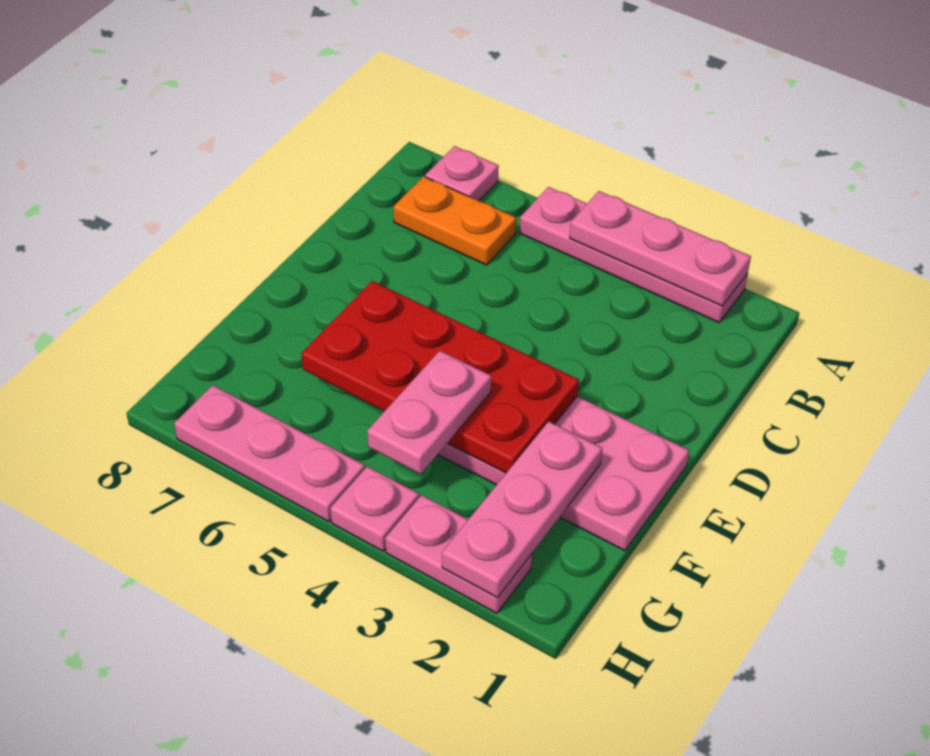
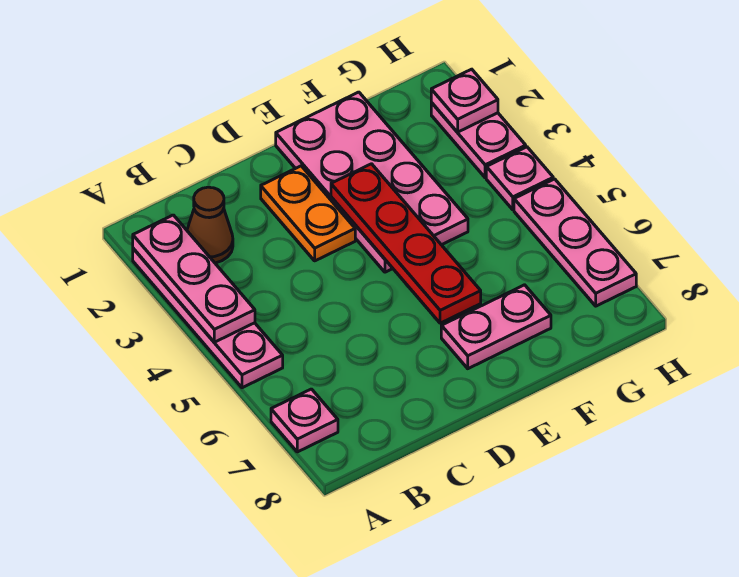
none -> brown 1x1 cone [187,187,233,263]
orange 1x2 plate [394,177,516,265] -> orange 1x2 plate moved to [261,166,355,261]
red 2x4 plate [301,281,579,473] -> red 1x4 plate [331,164,481,323]
pink 1x3 plate [442,421,602,598] -> pink 1x1 plate [431,69,498,132]
pink 1x2 plate [367,351,491,474] -> pink 1x2 plate moved to [441,285,551,369]

